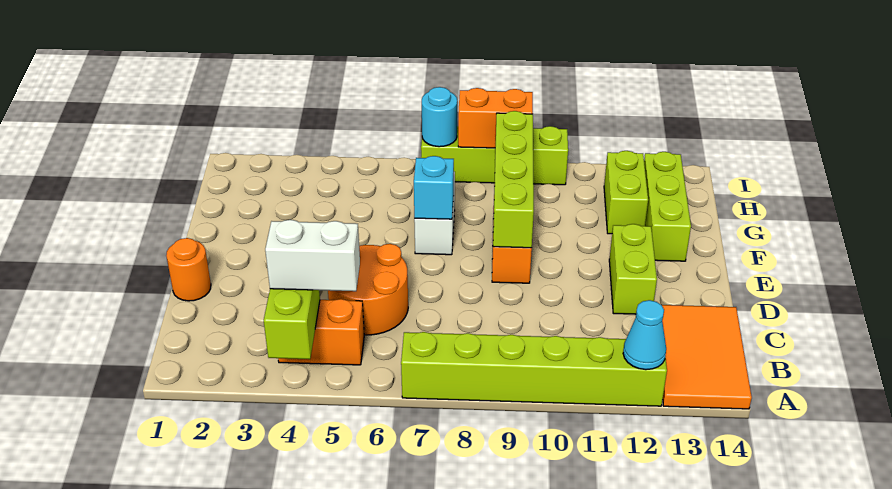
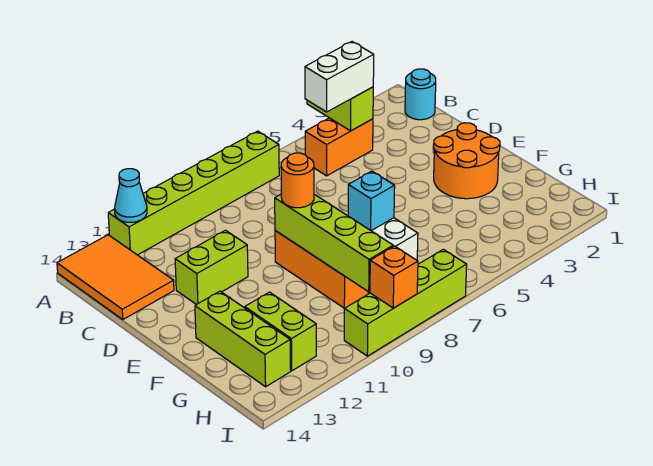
orange 2x2 round brick [328,244,408,335] -> orange 2x2 round brick moved to [434,123,500,199]
orange 1x1 round brick [166,238,211,301] -> orange 1x1 round brick moved to [281,153,314,208]
lime 1x2 brick [609,224,657,314] -> lime 1x2 brick turned to [175,230,248,305]
cyan 1x1 round brick [422,87,457,147] -> cyan 1x1 round brick moved to [405,69,436,120]
orange 1x2 brick [458,88,533,148] -> orange 1x1 brick [370,246,418,308]

